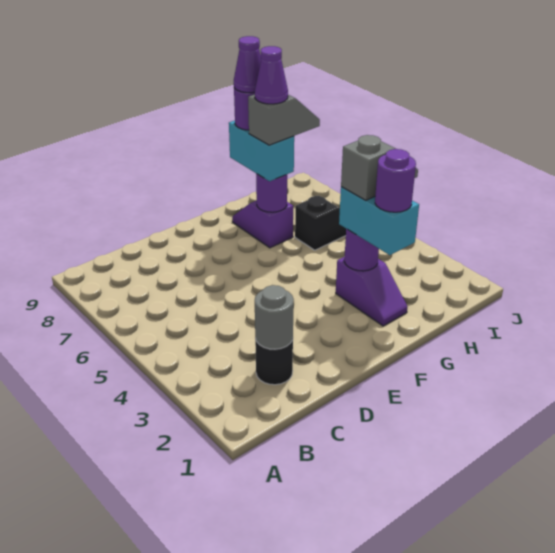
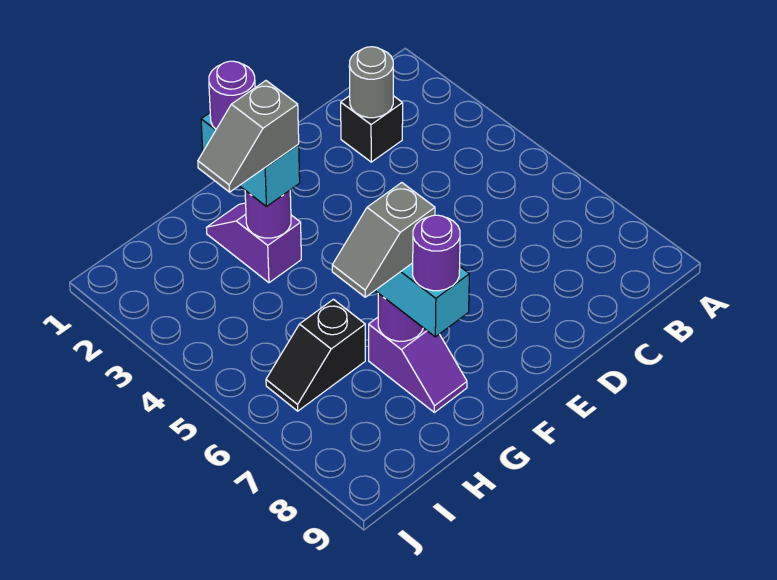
black 1x1 round brick [255,339,293,385] -> black 1x1 brick [341,96,403,162]
purple 1x1 cone [254,46,288,104] -> none
purple 1x1 cone [234,36,261,93] -> none

